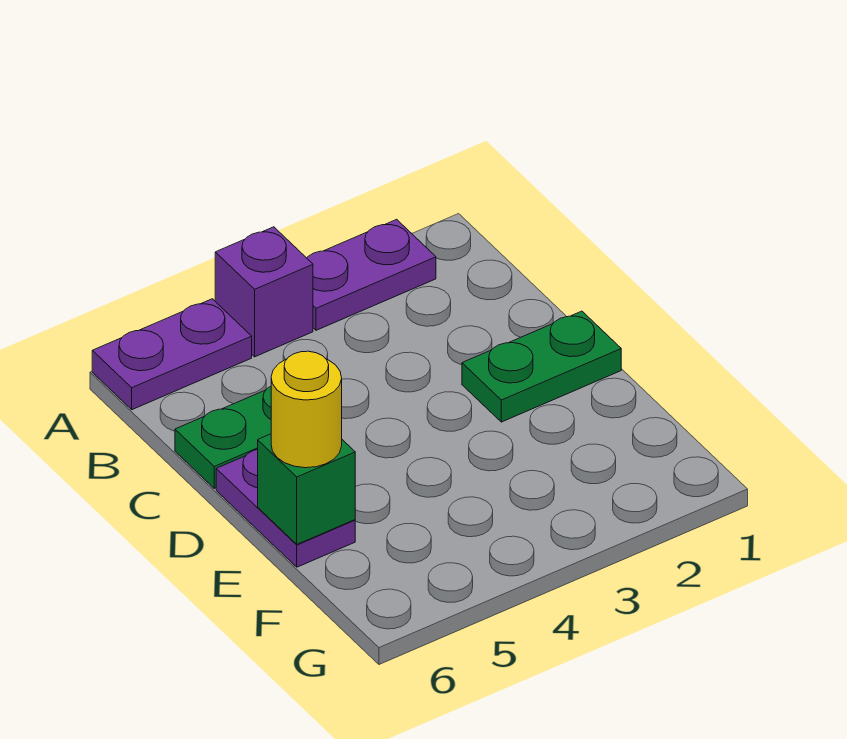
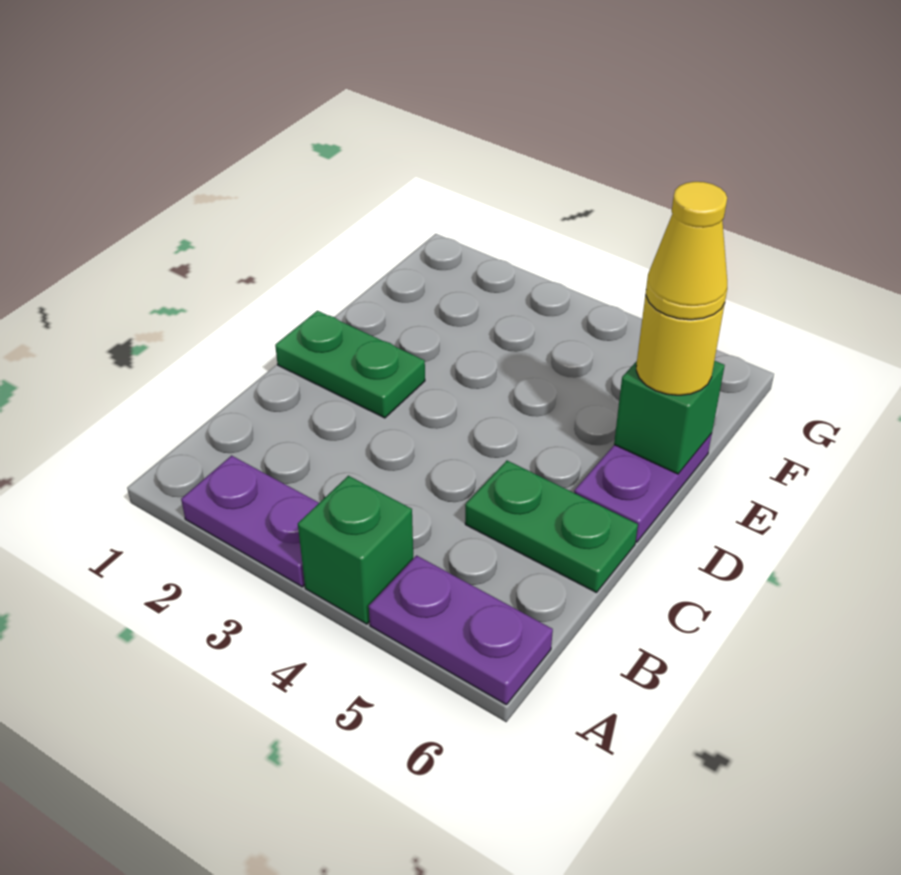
purple 1x1 brick [215,227,313,357] -> green 1x1 brick [298,476,413,624]
none -> yellow 1x1 cone [646,182,727,320]

